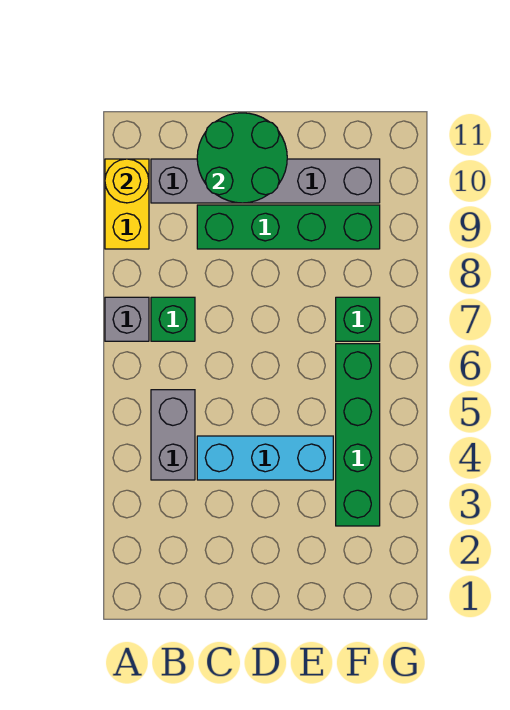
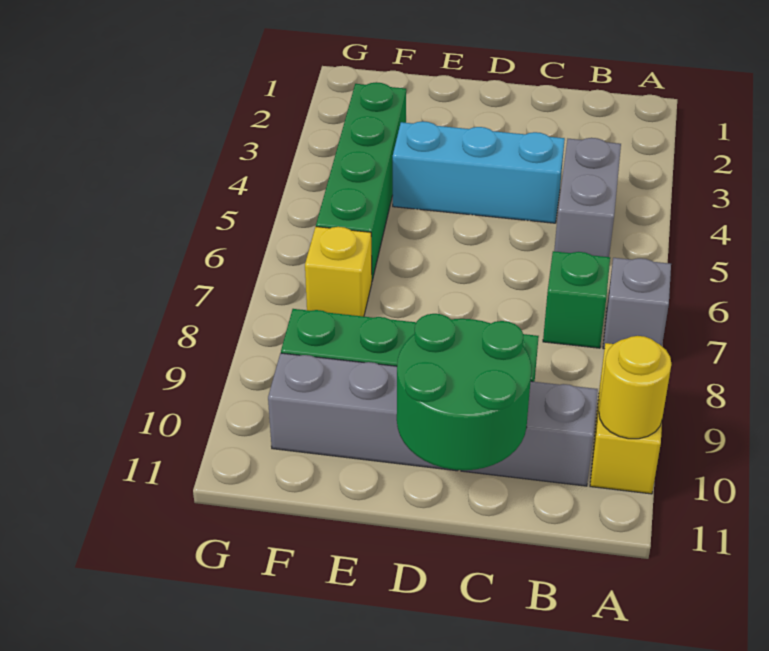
green 1x1 brick [336,297,380,341] -> yellow 1x1 brick [305,227,372,317]

